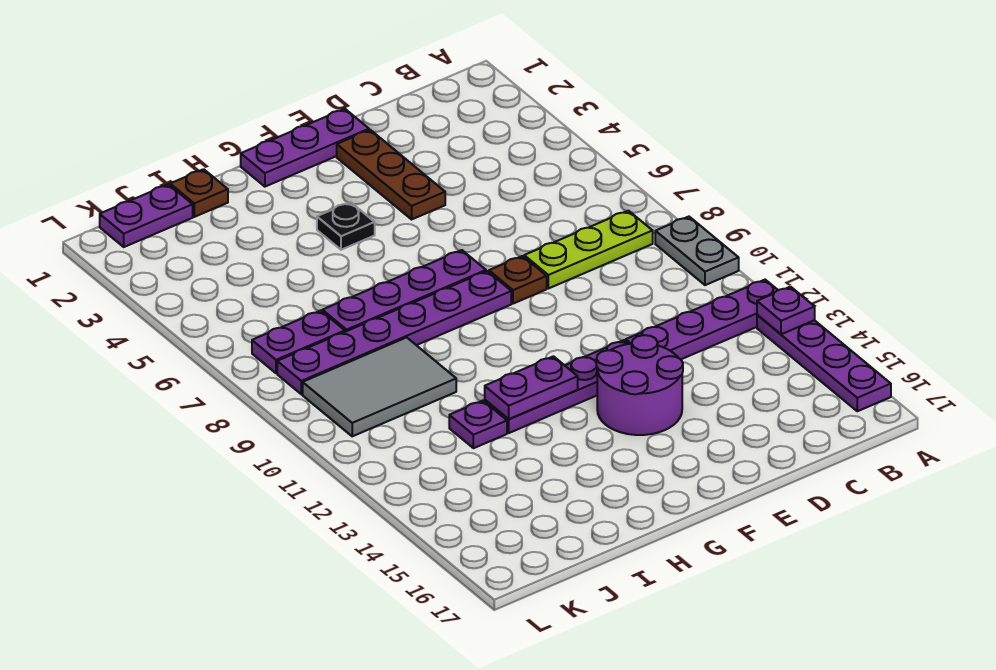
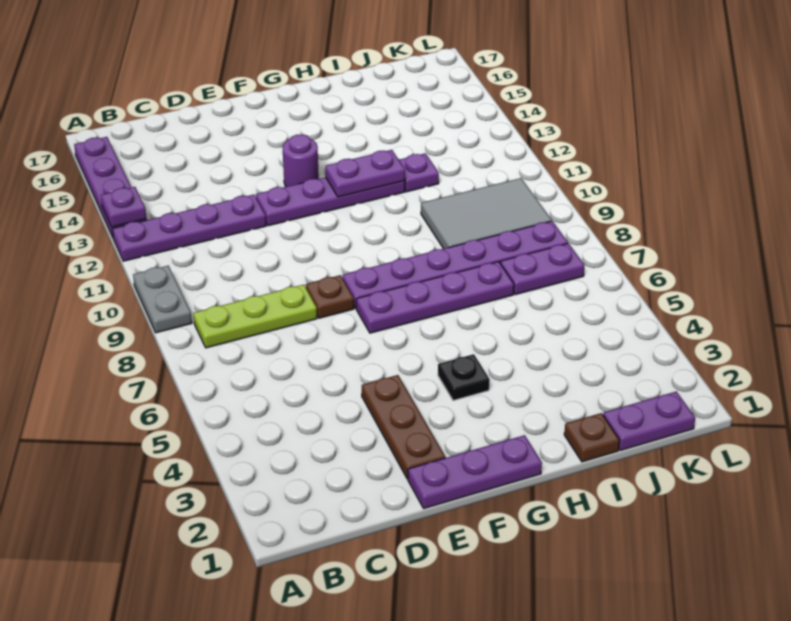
purple 2x2 round brick [596,335,683,435] -> purple 1x1 round brick [283,134,319,187]

